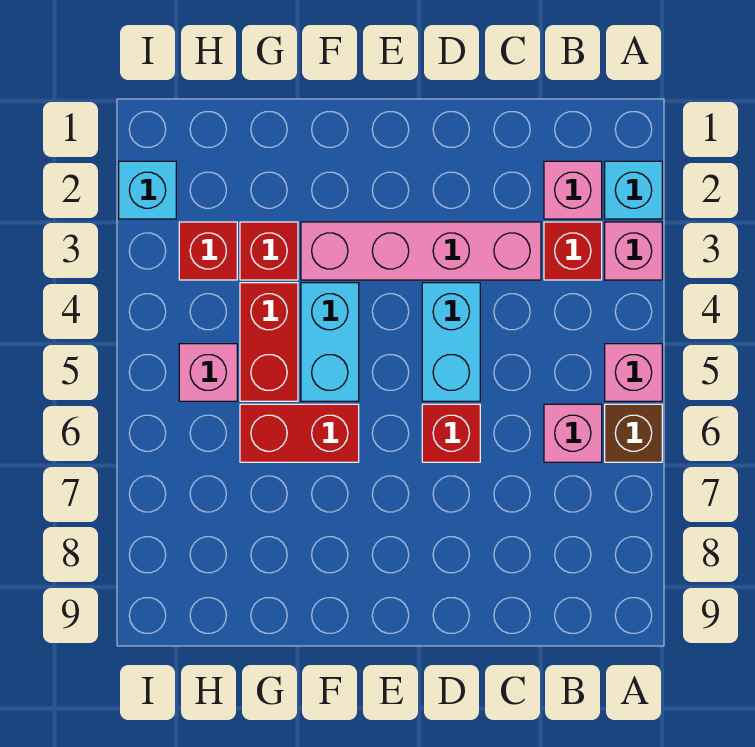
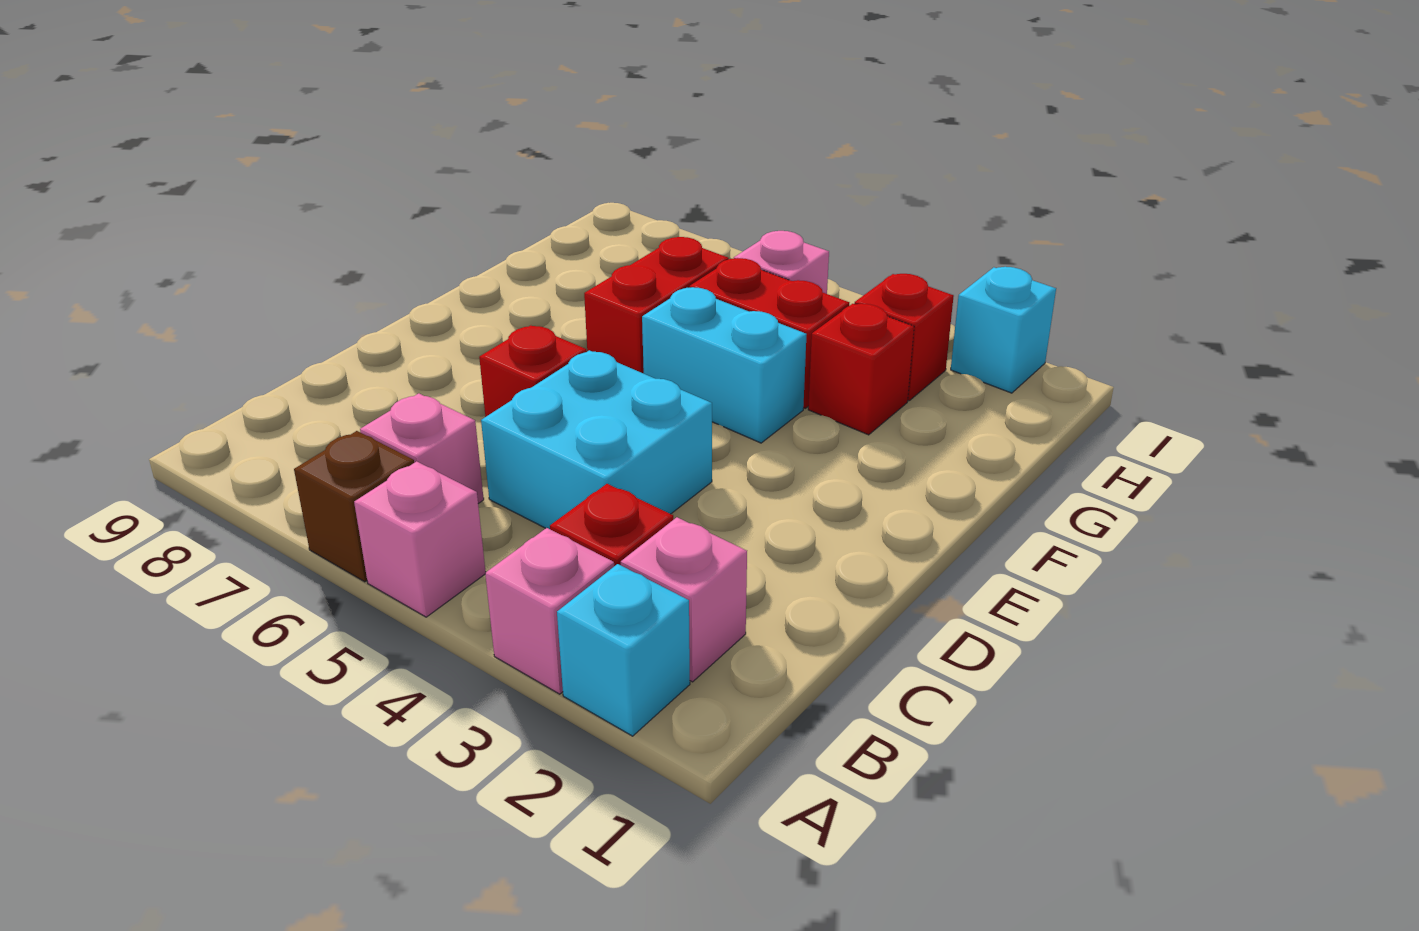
pink 1x4 brick [301,222,541,280] -> none
cyan 1x2 brick [422,283,480,401] -> cyan 2x2 brick [481,350,712,529]

